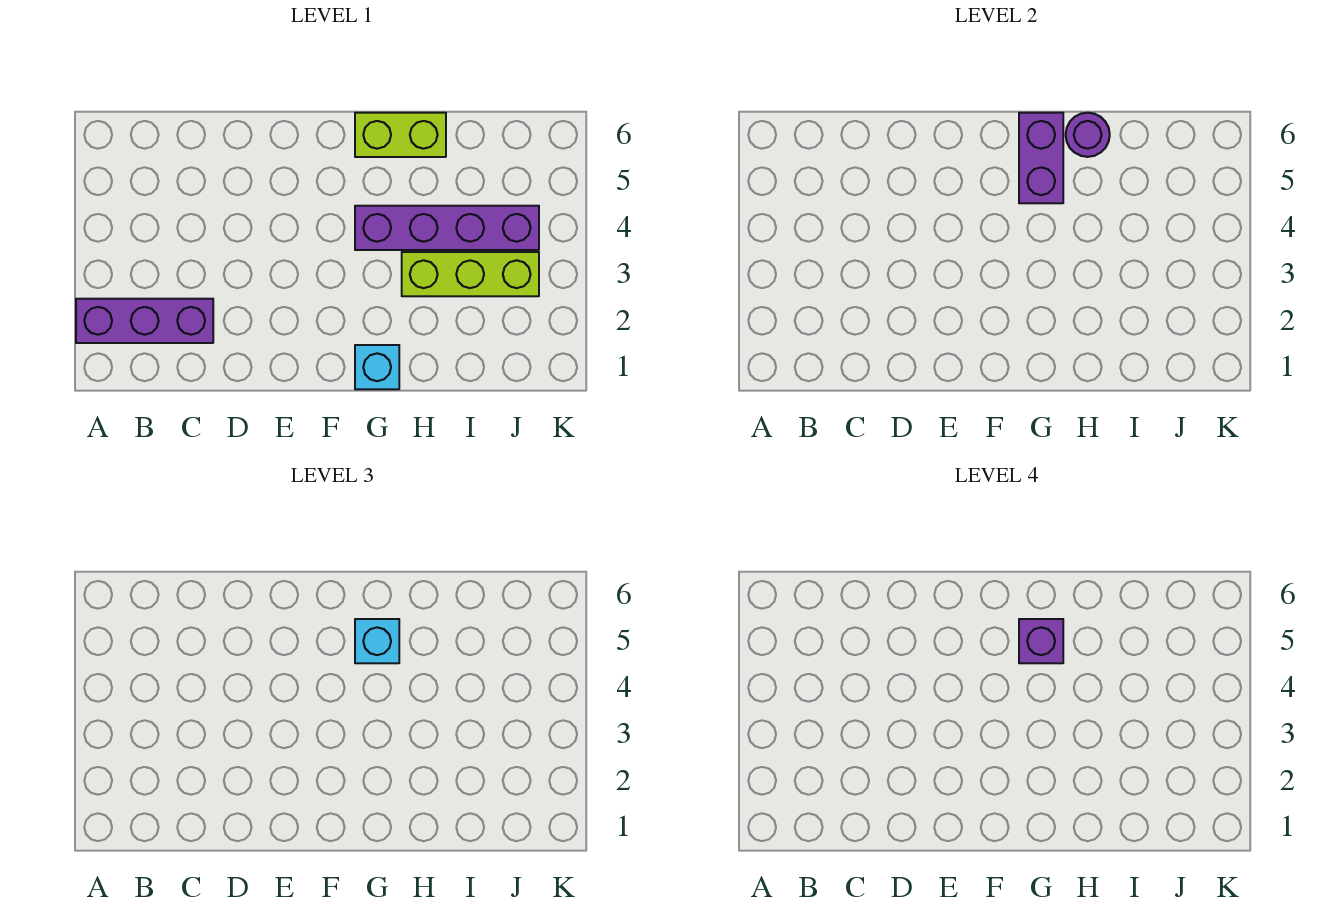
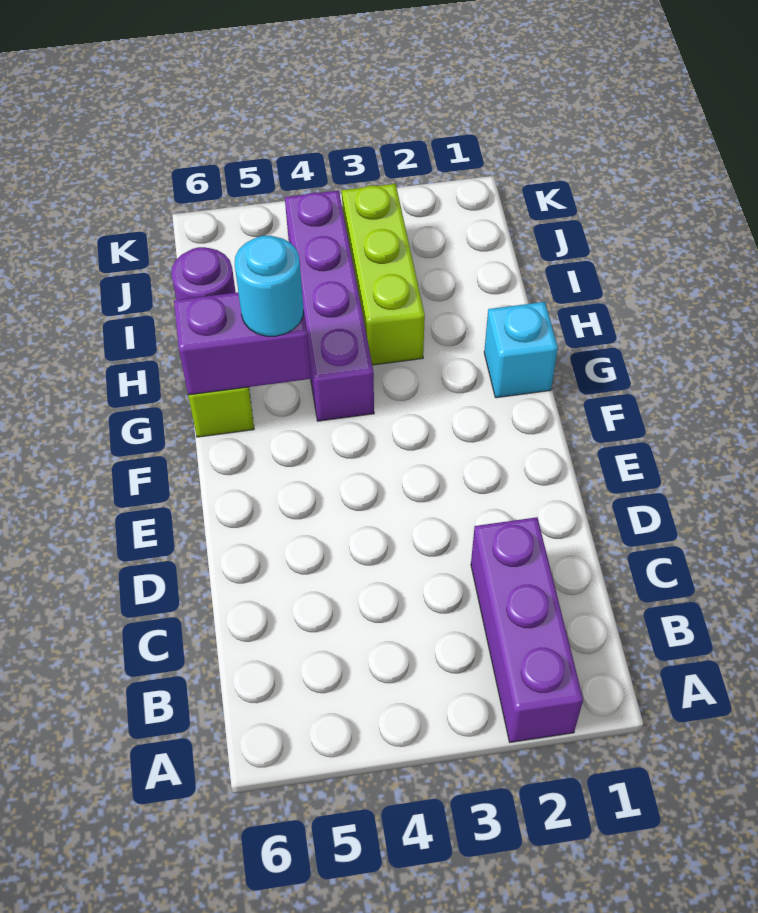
cyan 1x1 brick [355,619,399,663] -> cyan 1x1 round brick [235,236,303,336]
purple 1x1 brick [1019,619,1063,663] -> none

